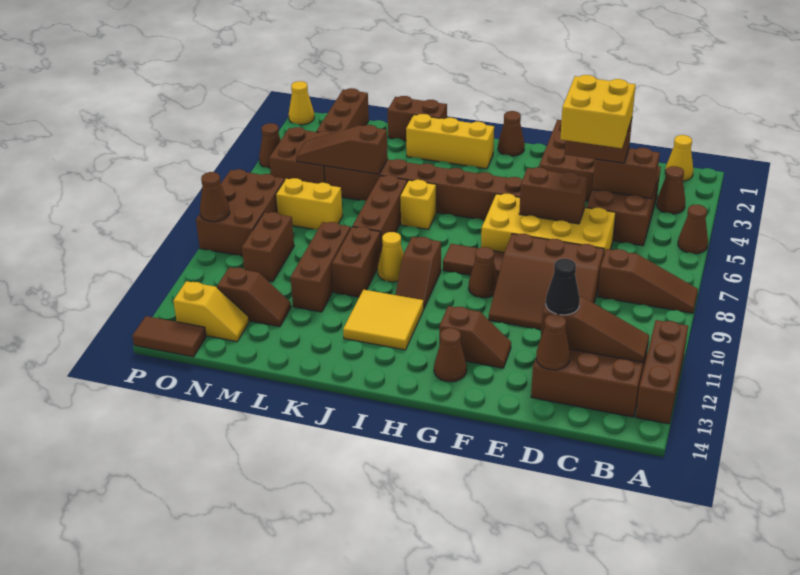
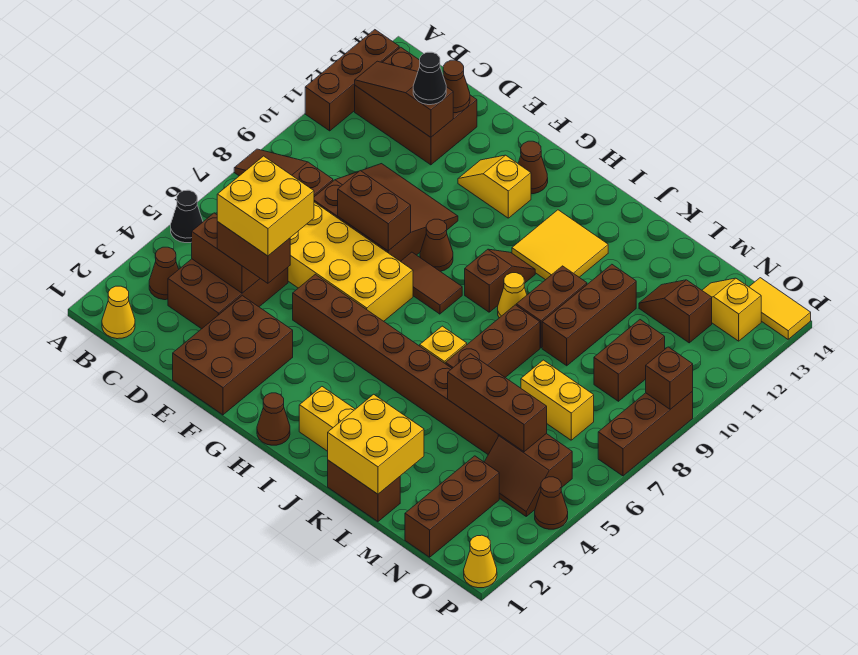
brown 1x1 cone [678,205,708,254] -> black 1x1 cone [171,190,203,243]
brown 1x2 brick [519,167,587,224] -> brown 1x2 brick moved to [338,171,411,251]
brown 1x2 slope [439,306,511,368] -> yellow 1x2 slope [458,155,531,218]
none -> yellow 2x2 brick [328,394,424,494]
brown 1x3 slope [296,125,388,174] -> brown 1x3 brick [448,354,547,452]
brown 2x2 brick [269,127,331,184] -> brown 2x2 slope [485,434,572,516]
brown 2x3 brick [196,169,285,256] -> brown 1x3 brick [598,392,693,476]
brown 1x2 tile [132,316,206,357] -> yellow 1x2 tile [749,278,811,339]
brown 1x1 cone [200,172,230,222] -> brown 1x1 brick [646,347,693,409]

